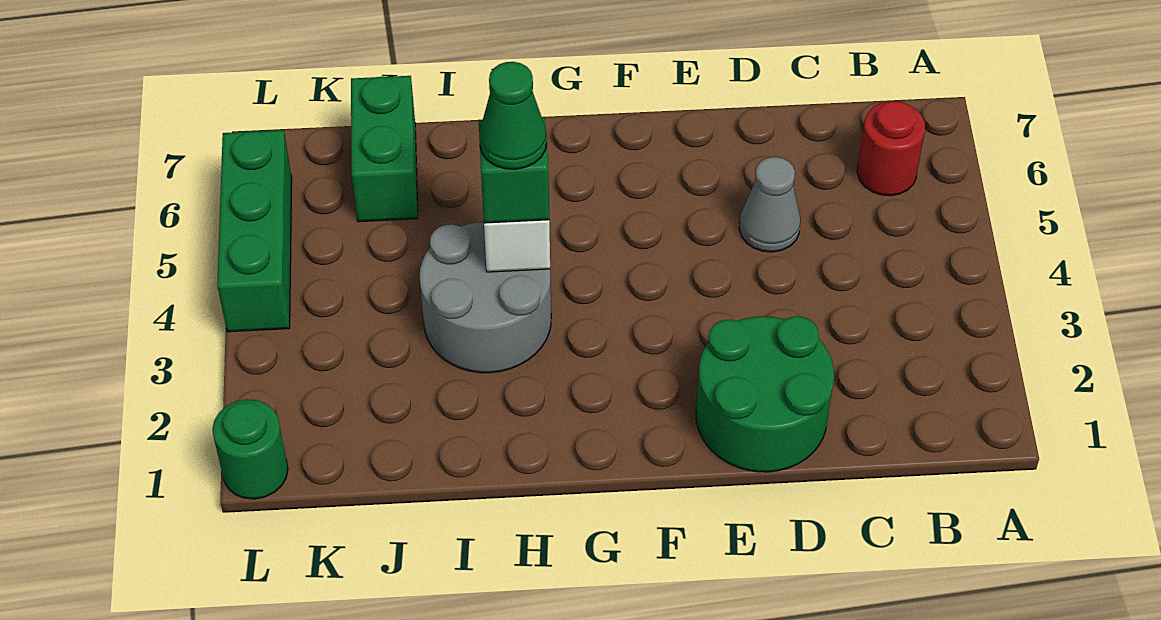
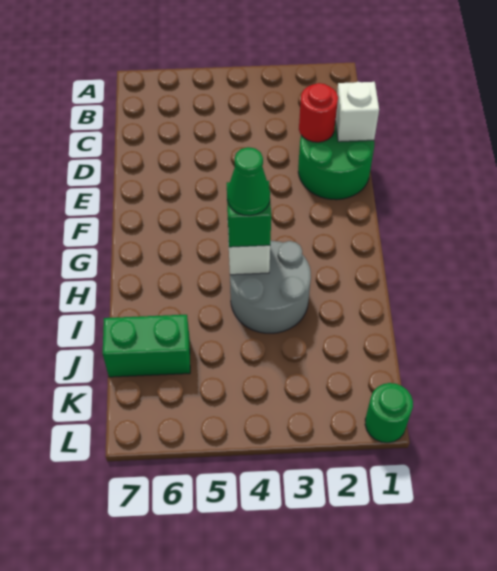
red 1x1 round brick [857,101,925,196] -> red 1x1 round brick moved to [299,83,338,142]
none -> white 1x1 brick [336,82,379,142]
grey 1x1 cone [739,157,800,252] -> none
green 1x3 brick [217,130,292,332] -> none

